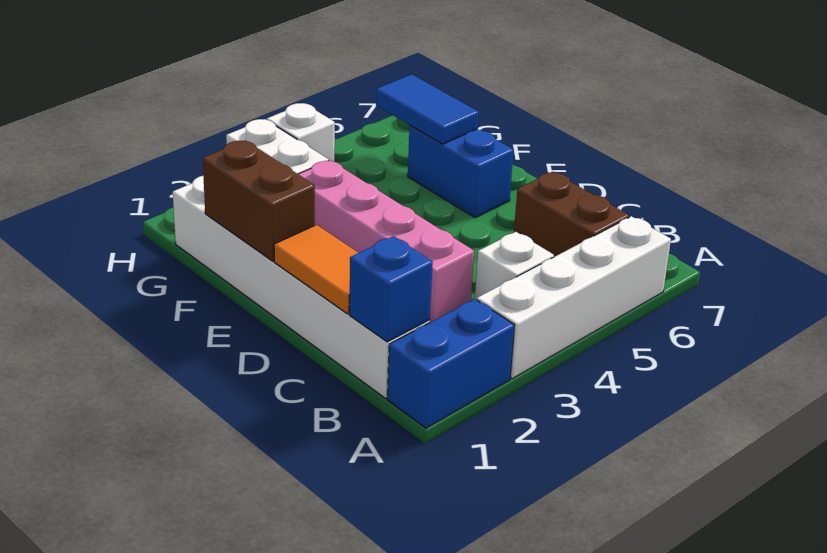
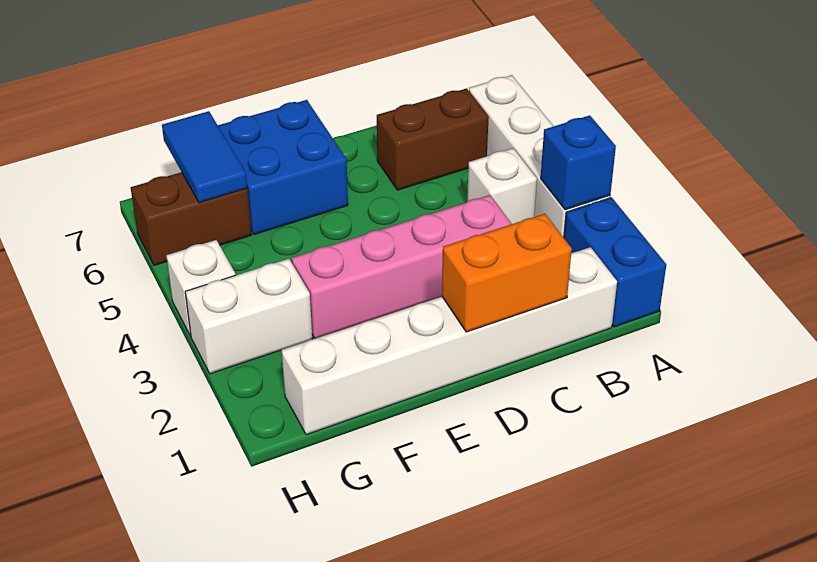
blue 1x1 brick [349,236,433,342] -> blue 1x1 brick moved to [541,115,616,210]
orange 1x2 tile [274,225,358,314] -> orange 1x2 brick [442,214,572,332]
brown 1x2 brick [203,140,315,261] -> brown 1x2 brick moved to [131,172,251,265]
blue 1x2 brick [408,126,513,218] -> blue 2x2 brick [218,100,348,235]
blue 1x2 tile [376,74,479,144] -> blue 1x2 tile turned to [162,111,247,203]

